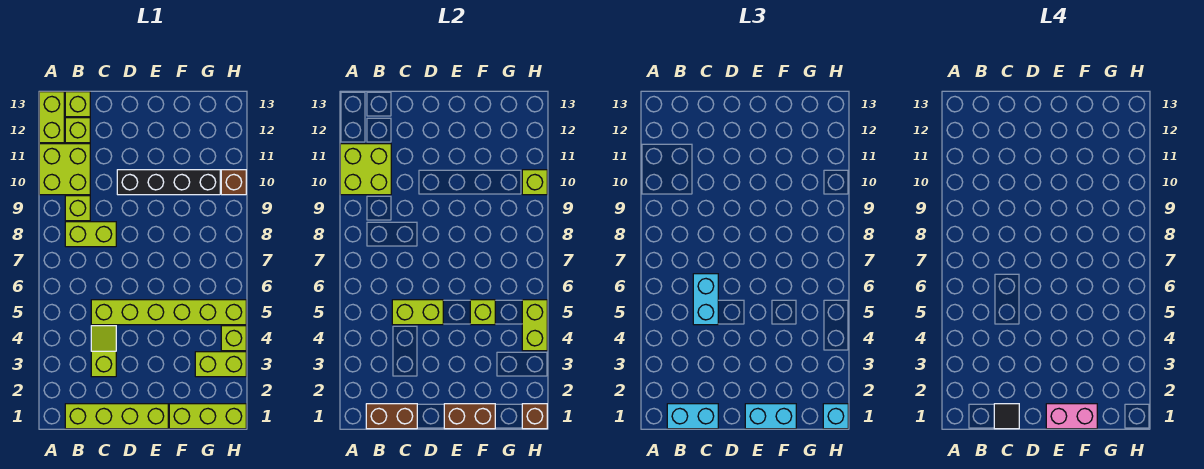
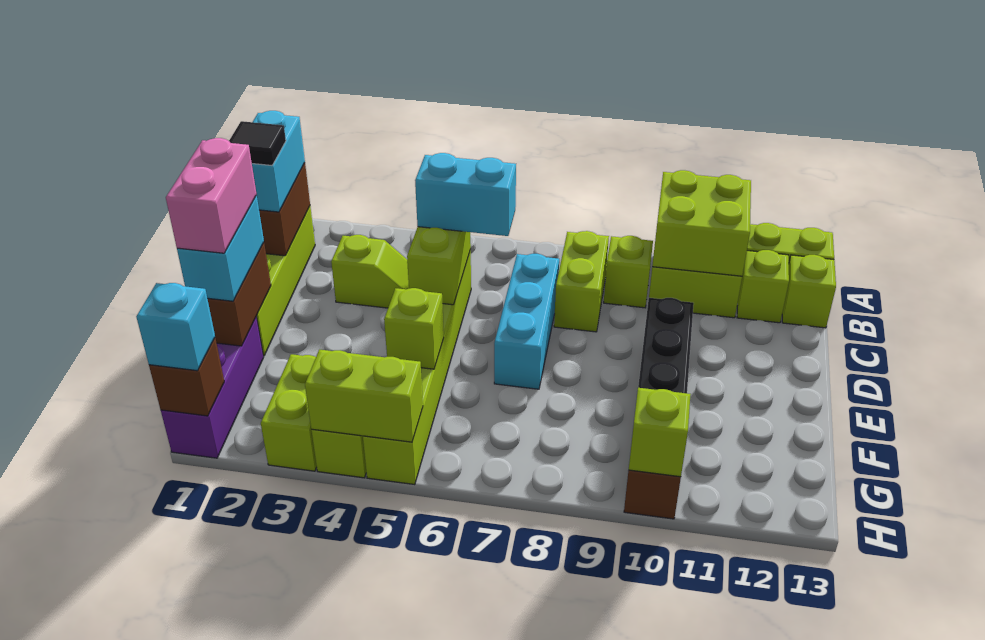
none -> cyan 1x3 brick [494,254,559,389]
lime 1x3 brick [169,404,246,429] -> purple 1x3 brick [161,317,264,458]

